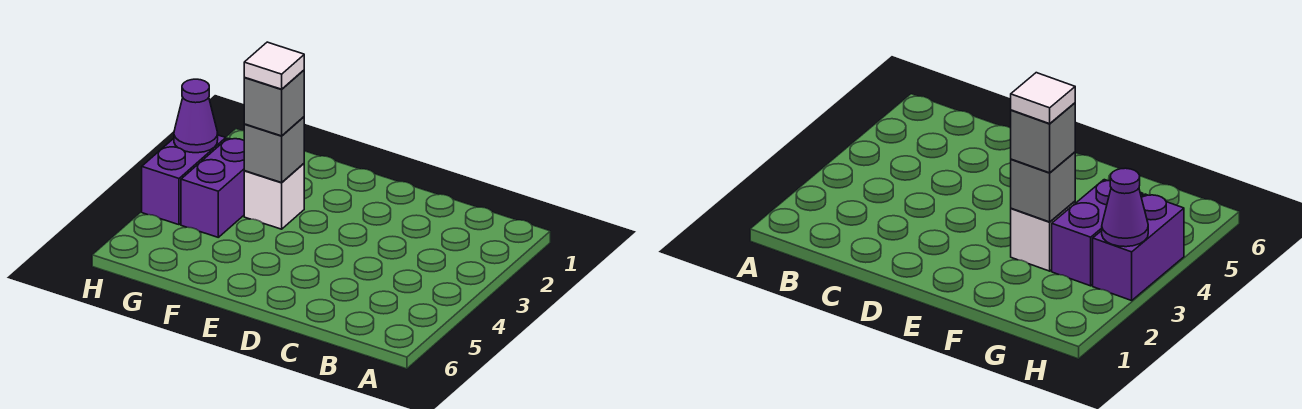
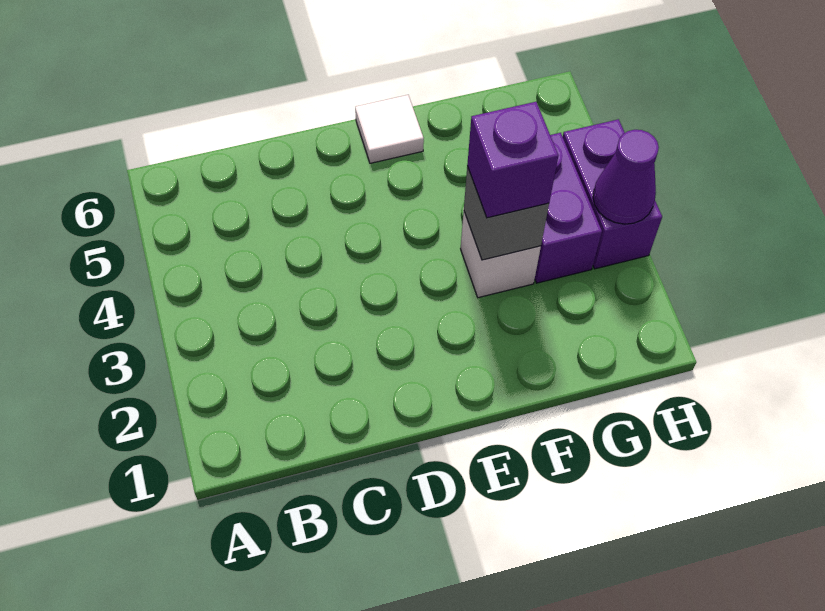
grey 1x1 brick [244,70,304,136] -> purple 1x1 brick [467,102,558,218]
white 1x1 tile [244,42,304,89] -> white 1x1 tile moved to [355,95,424,163]

